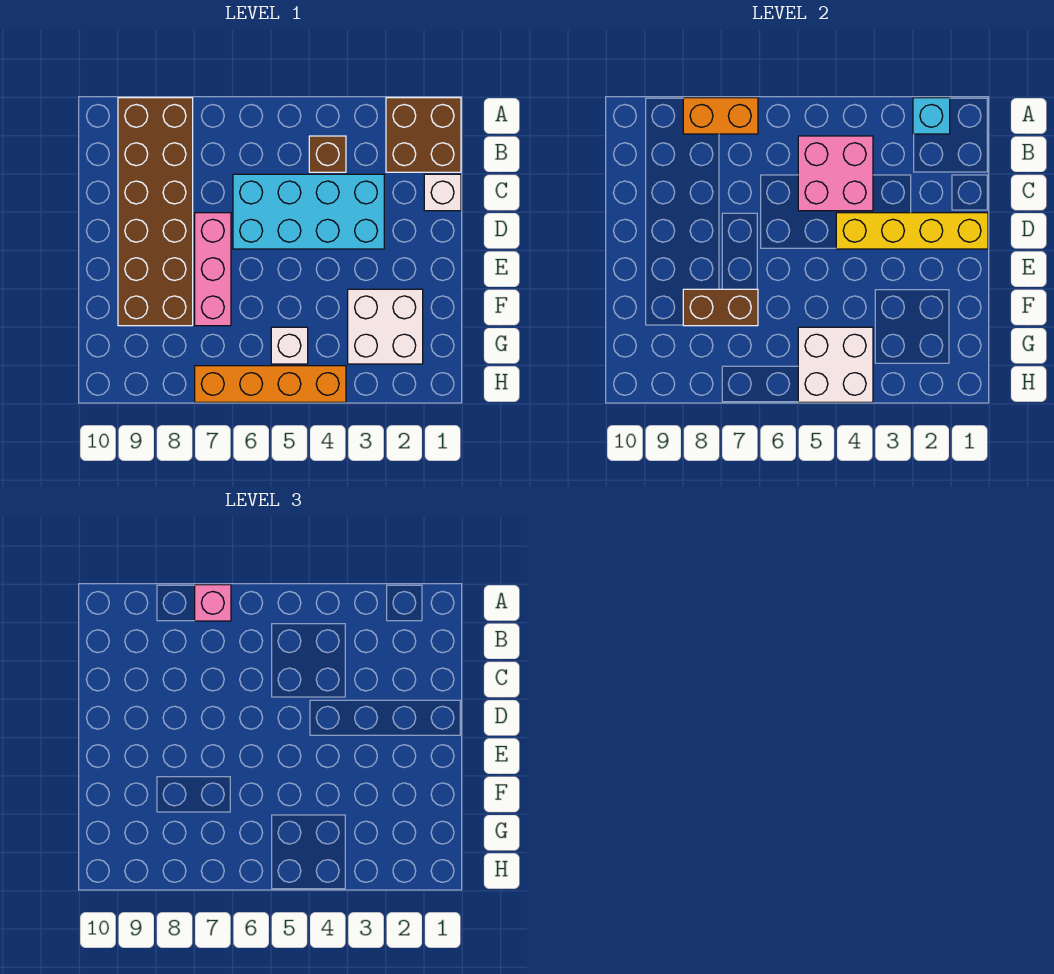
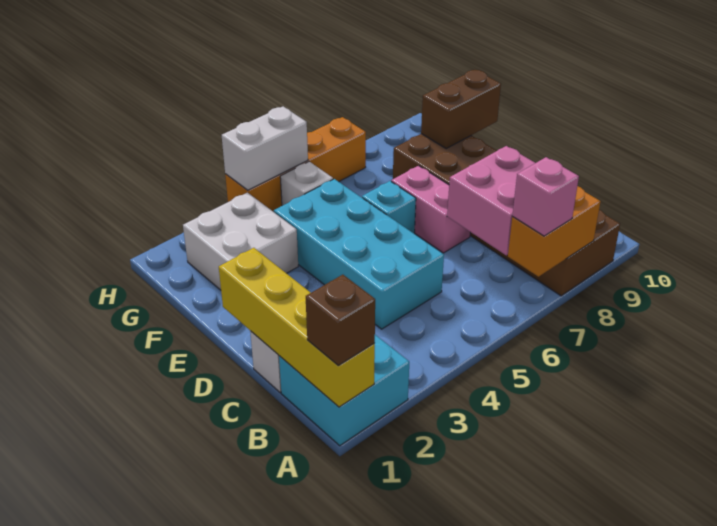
brown 2x2 brick [386,98,461,172] -> cyan 2x2 brick [279,335,409,446]
cyan 1x1 brick [913,98,950,134] -> cyan 1x1 brick moved to [362,181,416,233]
brown 1x1 brick [309,136,346,172] -> brown 1x1 brick moved to [306,275,375,365]
pink 2x2 brick [798,136,873,211] -> pink 2x2 brick moved to [447,146,535,255]
cyan 2x4 brick [233,174,384,249] -> cyan 2x4 brick turned to [274,179,444,329]
yellow 1x4 brick [836,213,988,249] -> yellow 1x4 brick turned to [219,248,375,407]
pink 1x3 brick [195,213,231,326] -> pink 1x2 brick [391,166,470,253]
brown 1x2 brick [683,289,758,326] -> brown 1x2 brick moved to [421,70,501,148]
white 2x2 brick [798,327,873,402] -> white 1x2 brick [222,106,308,190]

